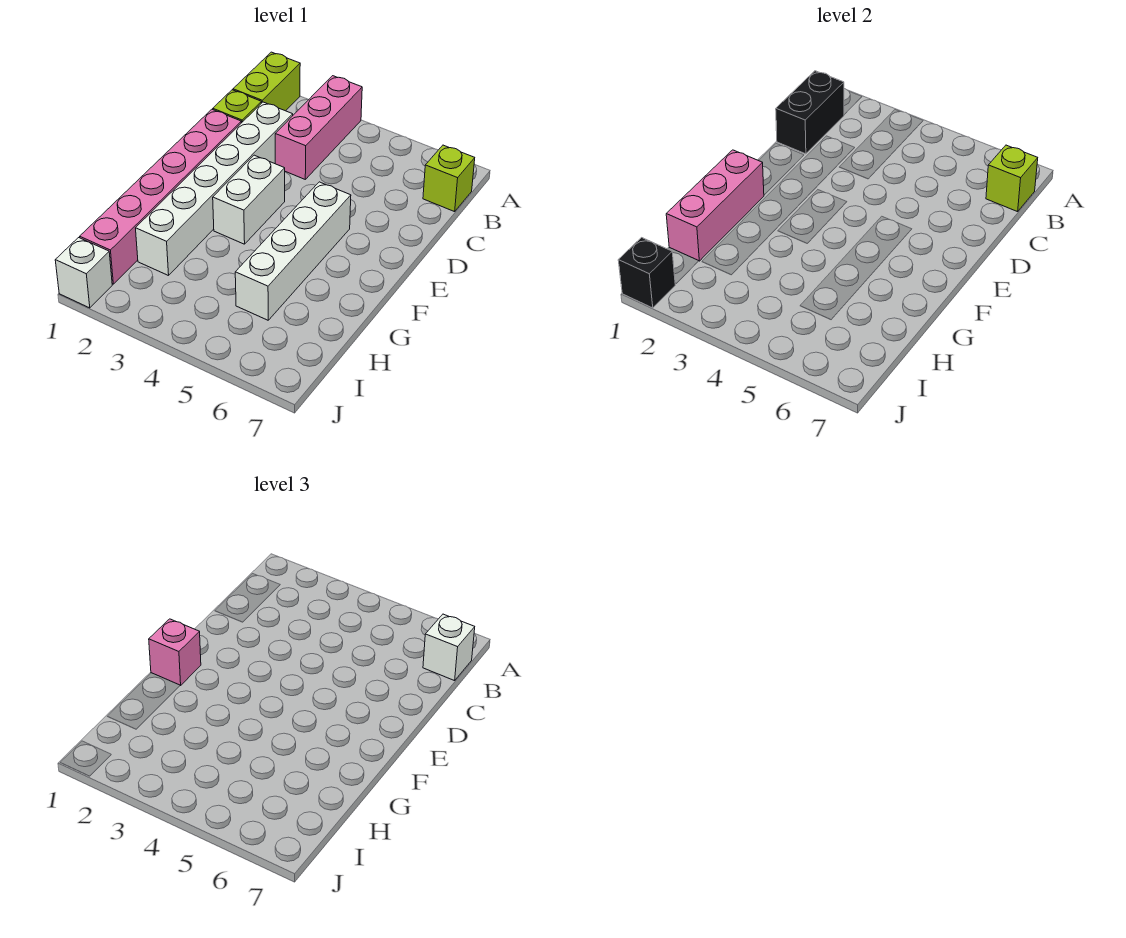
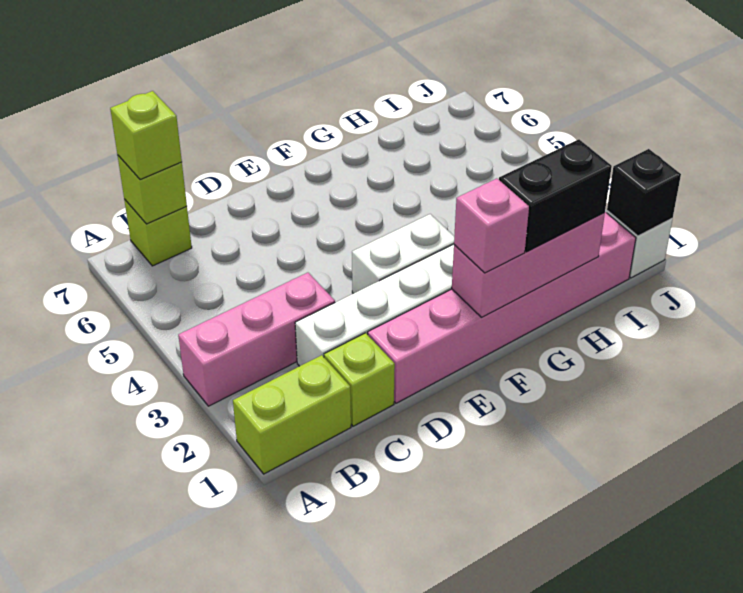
black 1x2 brick [776,71,844,154] -> black 1x2 brick moved to [499,139,612,252]
white 1x1 brick [423,614,475,681] -> lime 1x1 brick [110,91,182,180]
white 1x4 brick [235,182,351,320] -> none

